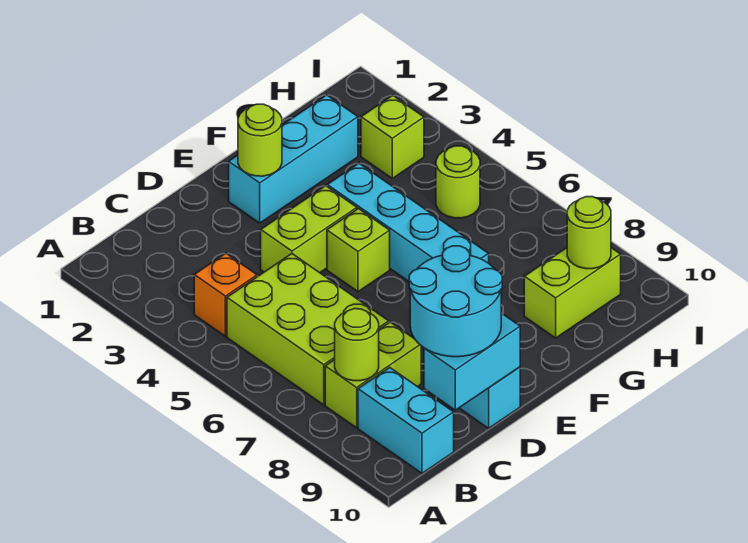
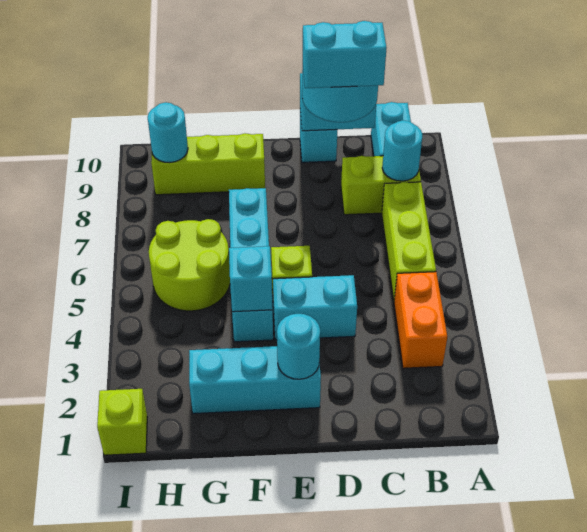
orange 1x1 brick [194,253,257,336] -> orange 1x2 brick [394,272,447,368]
lime 2x3 brick [227,254,389,405] -> lime 1x3 brick [382,182,436,300]
lime 1x1 round brick [335,309,379,381] -> cyan 1x1 round brick [382,120,422,181]
none -> cyan 1x2 brick [303,21,386,88]
lime 1x2 brick [261,186,357,273] -> cyan 1x2 brick [273,275,357,340]
lime 1x1 round brick [238,104,282,176] -> cyan 1x1 round brick [277,314,320,379]
none -> cyan 1x1 brick [229,246,273,312]
lime 1x2 brick [524,248,621,338] -> lime 1x3 brick [151,133,265,195]
lime 1x1 brick [361,96,424,178] -> lime 1x1 brick moved to [97,389,147,455]
lime 1x1 round brick [436,146,480,218] -> lime 2x2 round brick [149,219,230,311]
lime 1x1 round brick [567,197,611,269] -> cyan 1x1 round brick [148,102,188,163]

